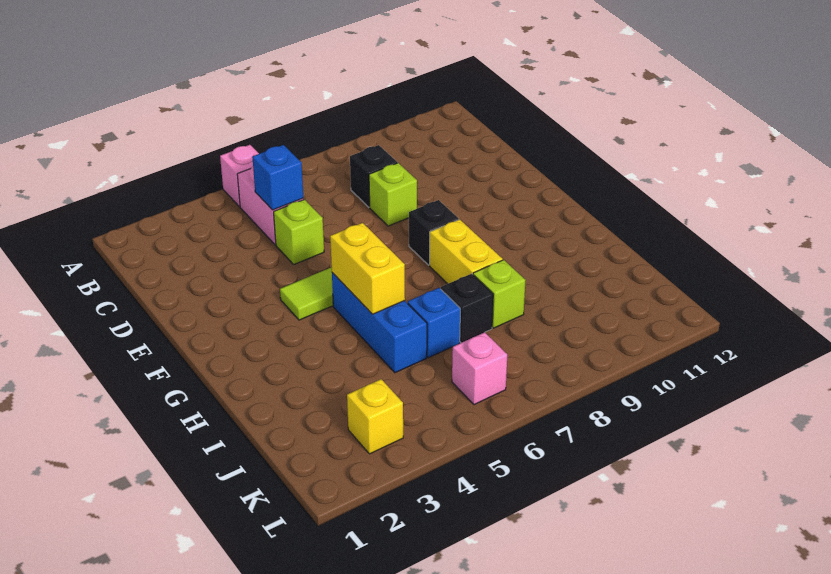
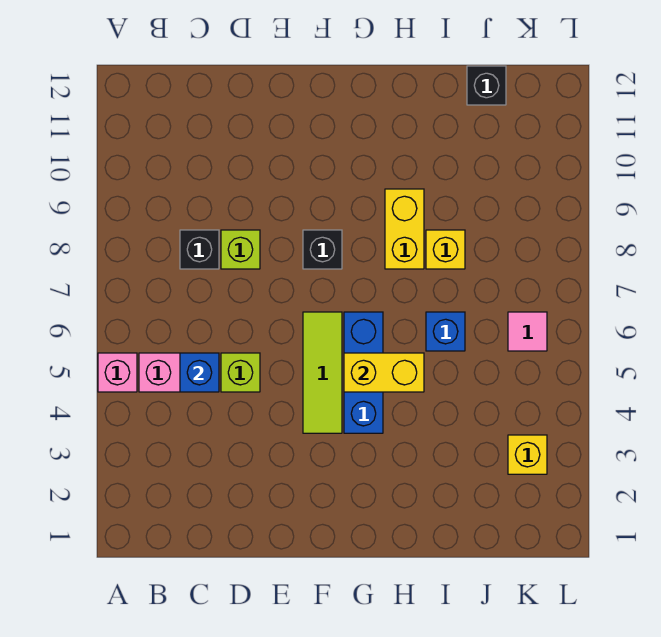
blue 1x3 brick [332,273,427,373] -> blue 1x3 brick turned to [344,312,383,433]
yellow 1x2 brick [430,219,503,284] -> yellow 1x2 brick turned to [385,189,424,269]
black 1x1 brick [441,274,493,343] -> black 1x1 brick moved to [467,66,506,105]
lime 1x1 brick [473,260,525,328] -> yellow 1x1 brick [426,230,465,269]
pink 1x1 brick [452,332,507,405] -> pink 1x1 tile [508,312,547,351]

